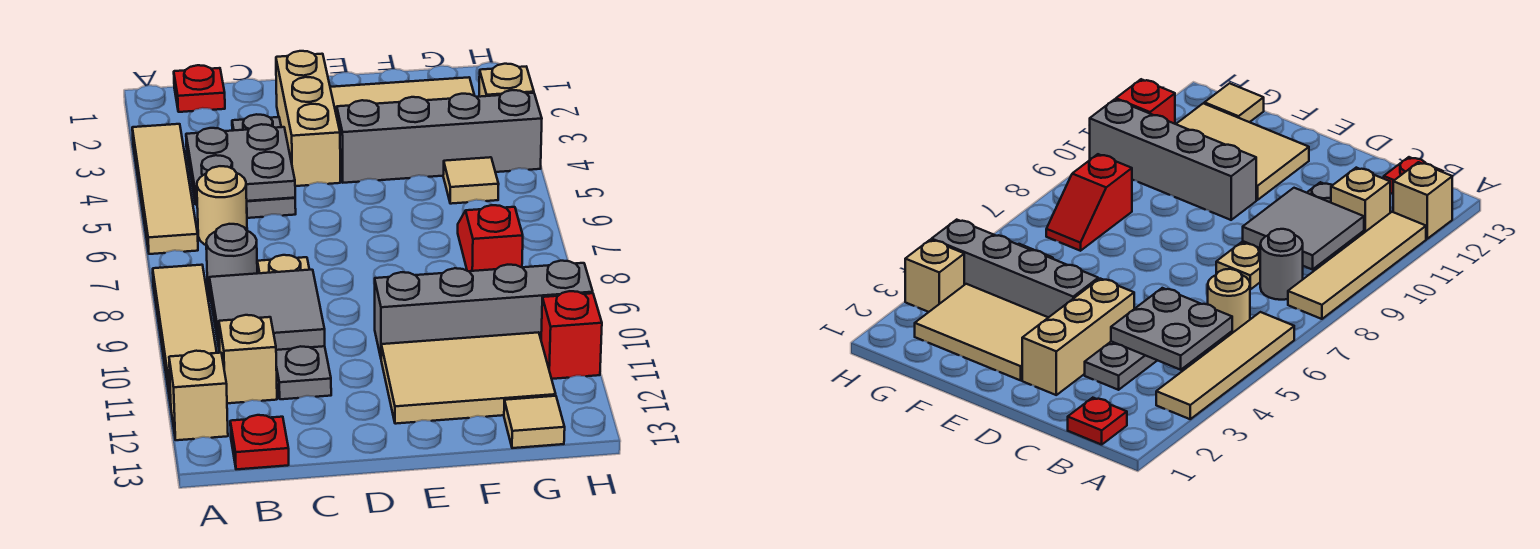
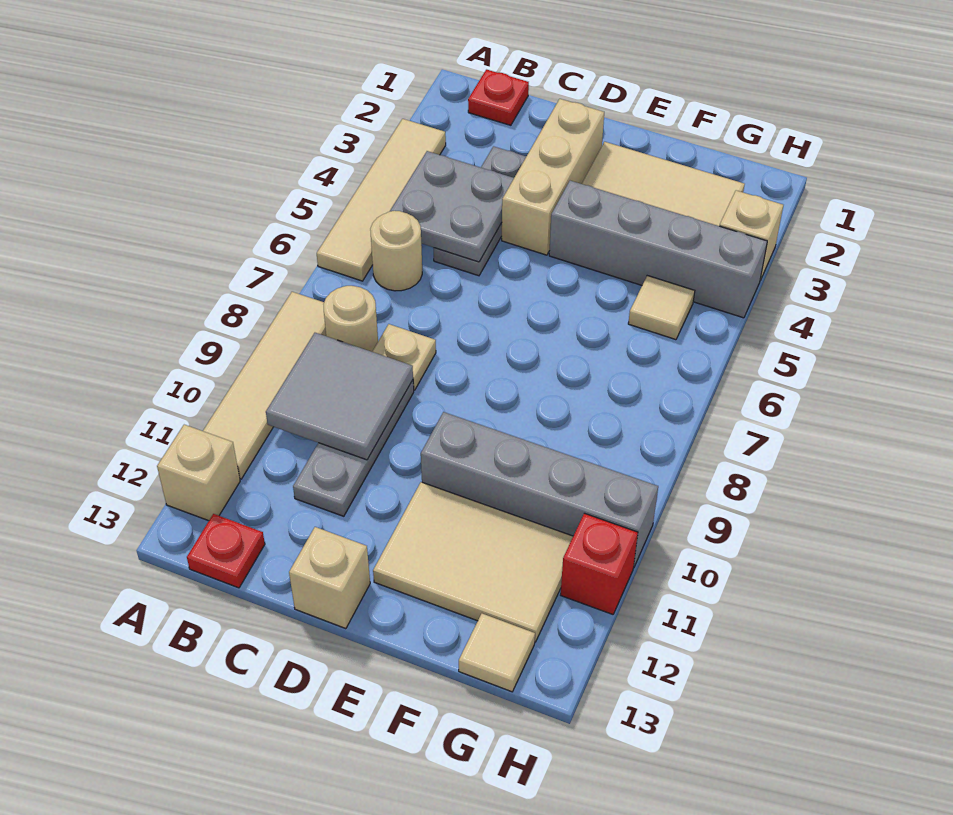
grey 1x1 round brick [206,224,257,300] -> tan 1x1 round brick [323,286,378,352]
tan 1x1 brick [219,315,277,403] -> tan 1x1 brick moved to [289,527,370,629]
red 1x2 slope [458,205,523,271] -> none

